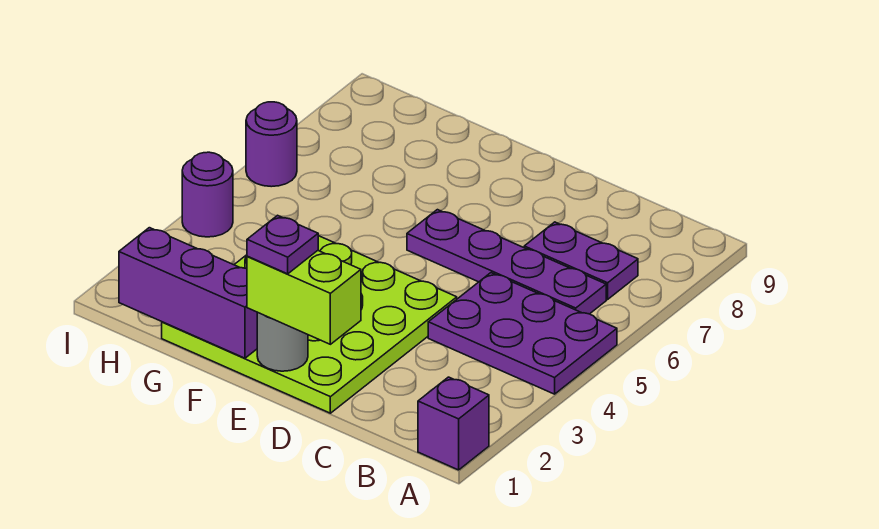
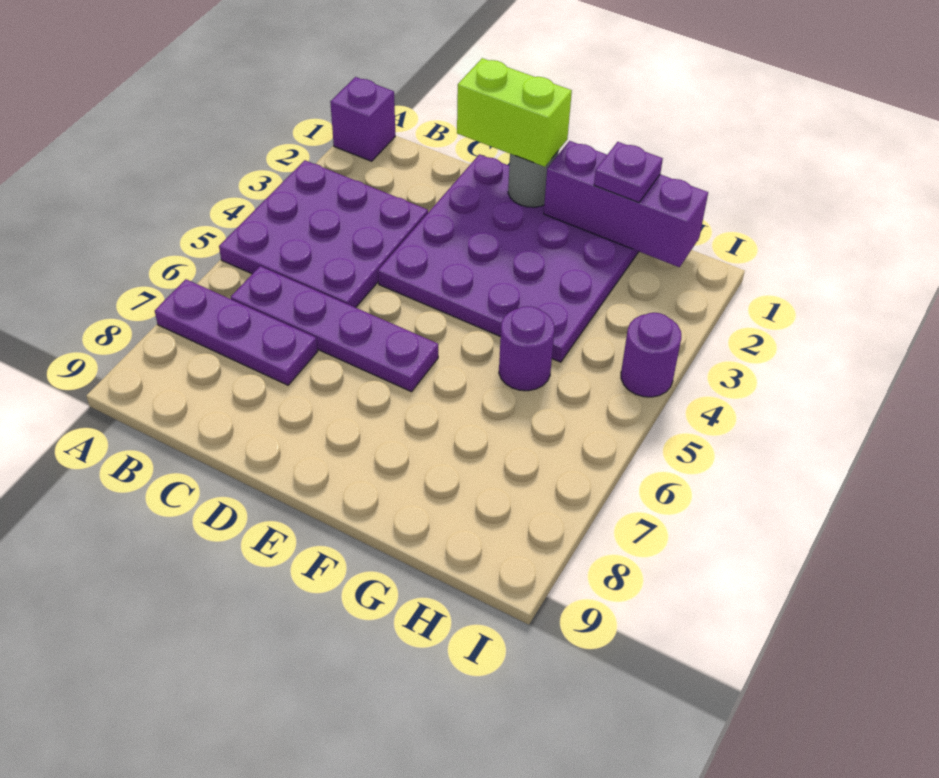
purple 2x3 plate [428,273,617,394] -> purple 3x3 plate [219,160,428,308]
purple 1x2 plate [524,222,638,299] -> purple 1x3 plate [155,279,318,385]
lime 4x4 plate [162,236,457,413] -> purple 4x4 plate [378,154,639,362]
purple 1x1 plate [247,215,318,274] -> purple 1x1 plate moved to [594,142,663,202]
purple 1x1 round brick [246,102,297,187] -> purple 1x1 round brick moved to [499,306,554,391]

